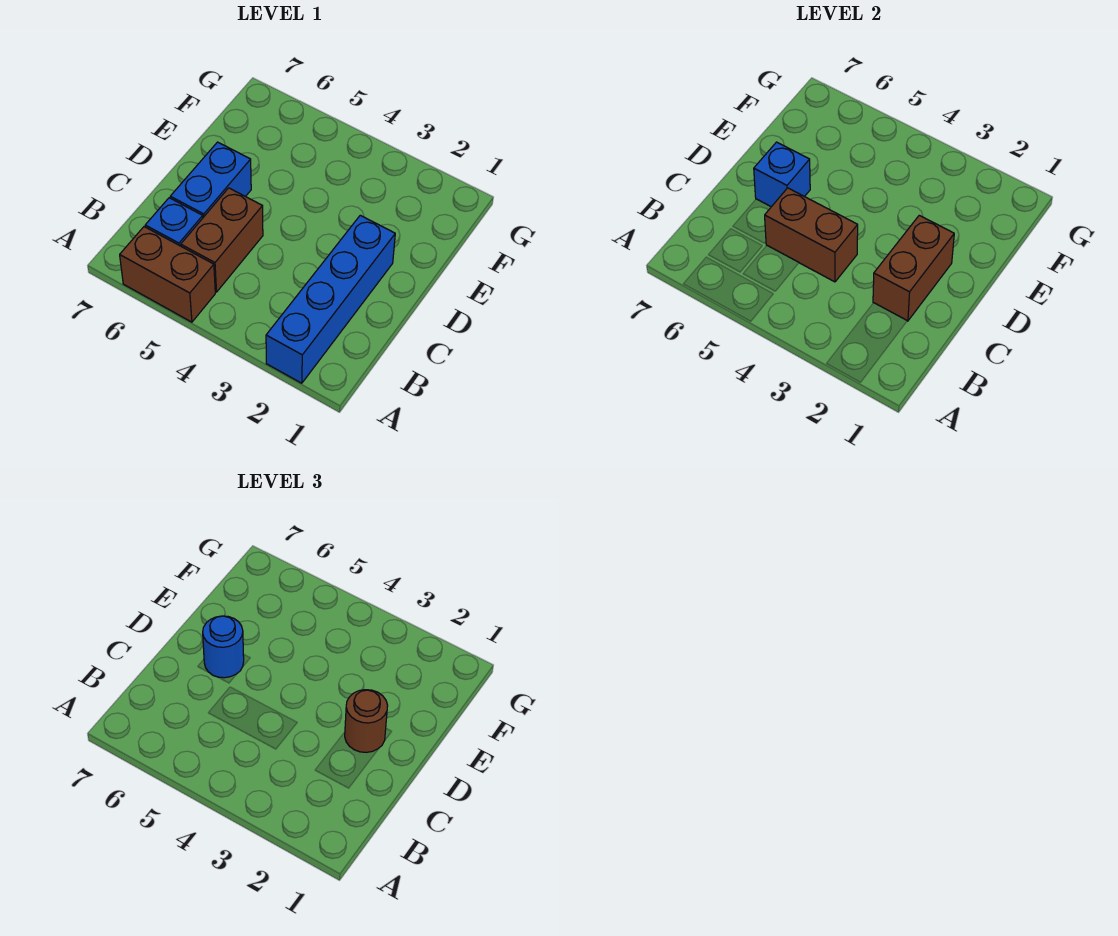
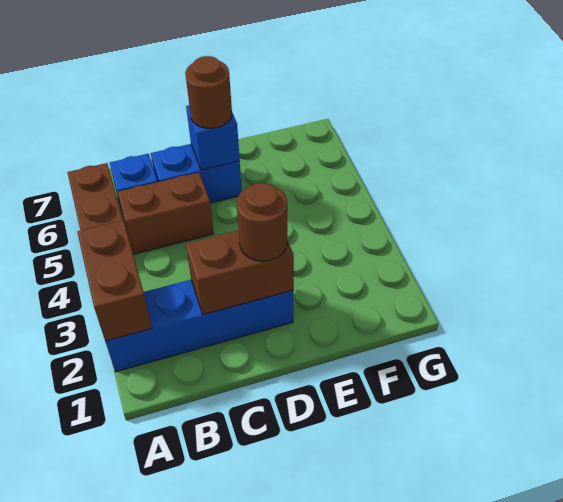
brown 1x2 brick [765,188,858,282] -> brown 1x2 brick moved to [78,220,152,341]
blue 1x1 round brick [203,616,244,678] -> brown 1x1 round brick [185,56,232,128]

